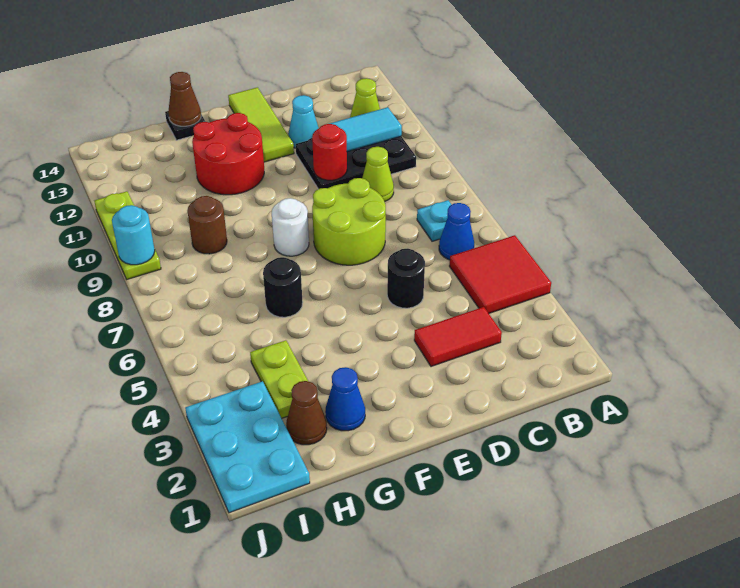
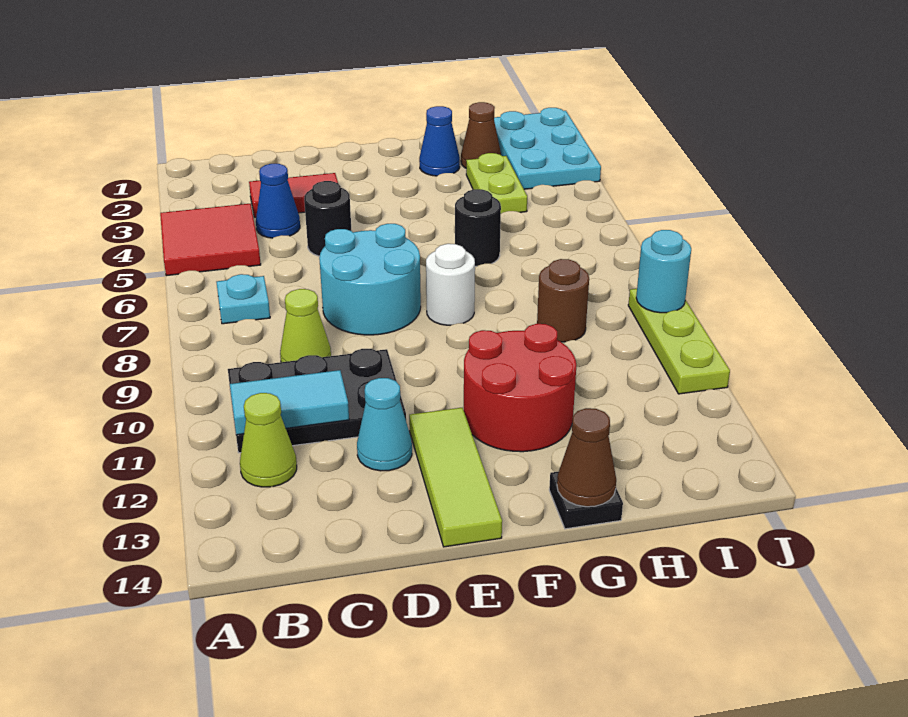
blue 1x1 cone [439,203,474,260] -> blue 1x1 cone moved to [256,164,300,238]
lime 2x2 round brick [312,178,386,265] -> cyan 2x2 round brick [319,224,421,335]
red 1x1 round brick [312,124,347,180] -> none

